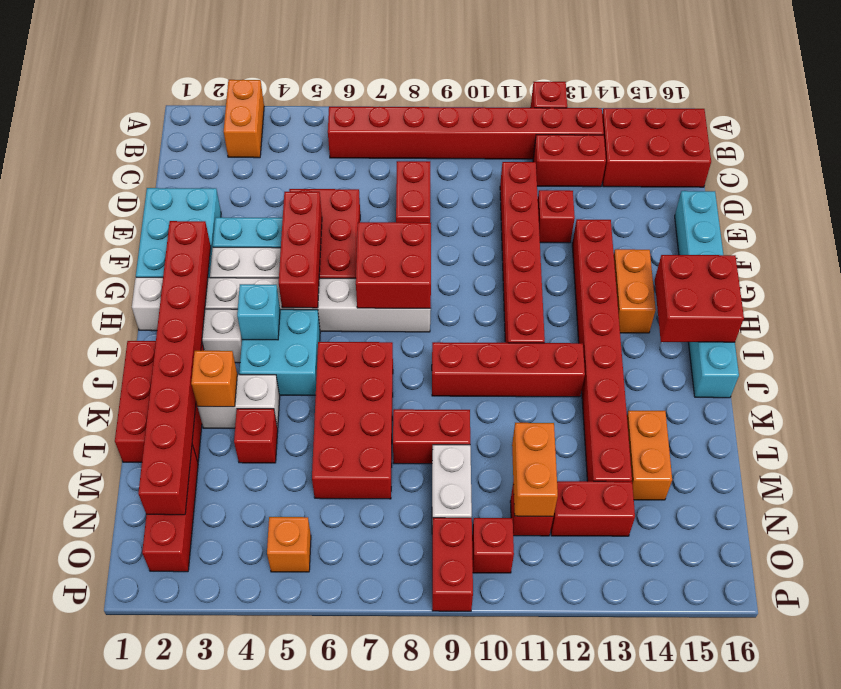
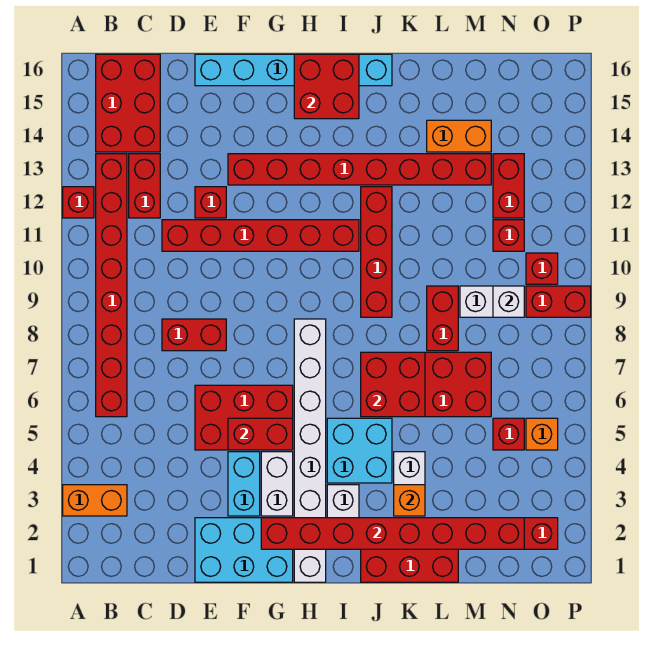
red 1x3 brick [279,192,322,308] -> red 1x2 brick [228,418,293,450]
red 2x2 brick [356,222,431,308] -> red 2x2 brick moved to [361,352,425,417]
orange 1x2 brick [614,249,656,333] -> none
cyan 1x1 brick [237,284,280,340] -> none
red 1x1 brick [234,409,278,463] -> red 1x1 brick moved to [493,418,524,450]
orange 1x2 brick [512,423,558,516] -> none
none -> white 1x1 brick [493,286,524,317]

